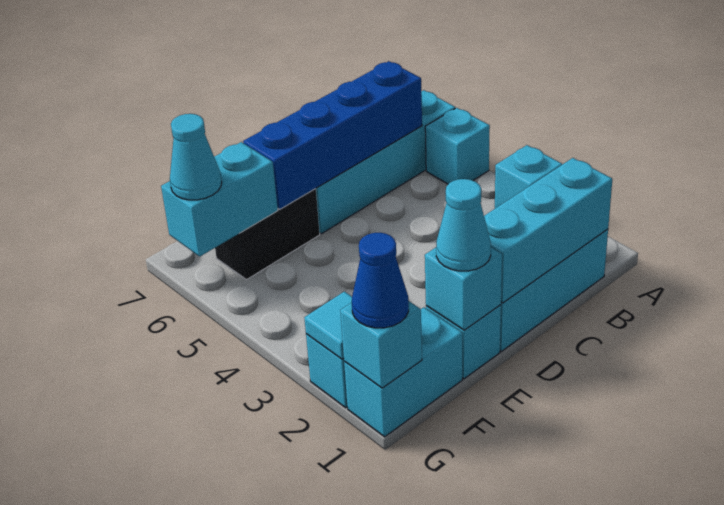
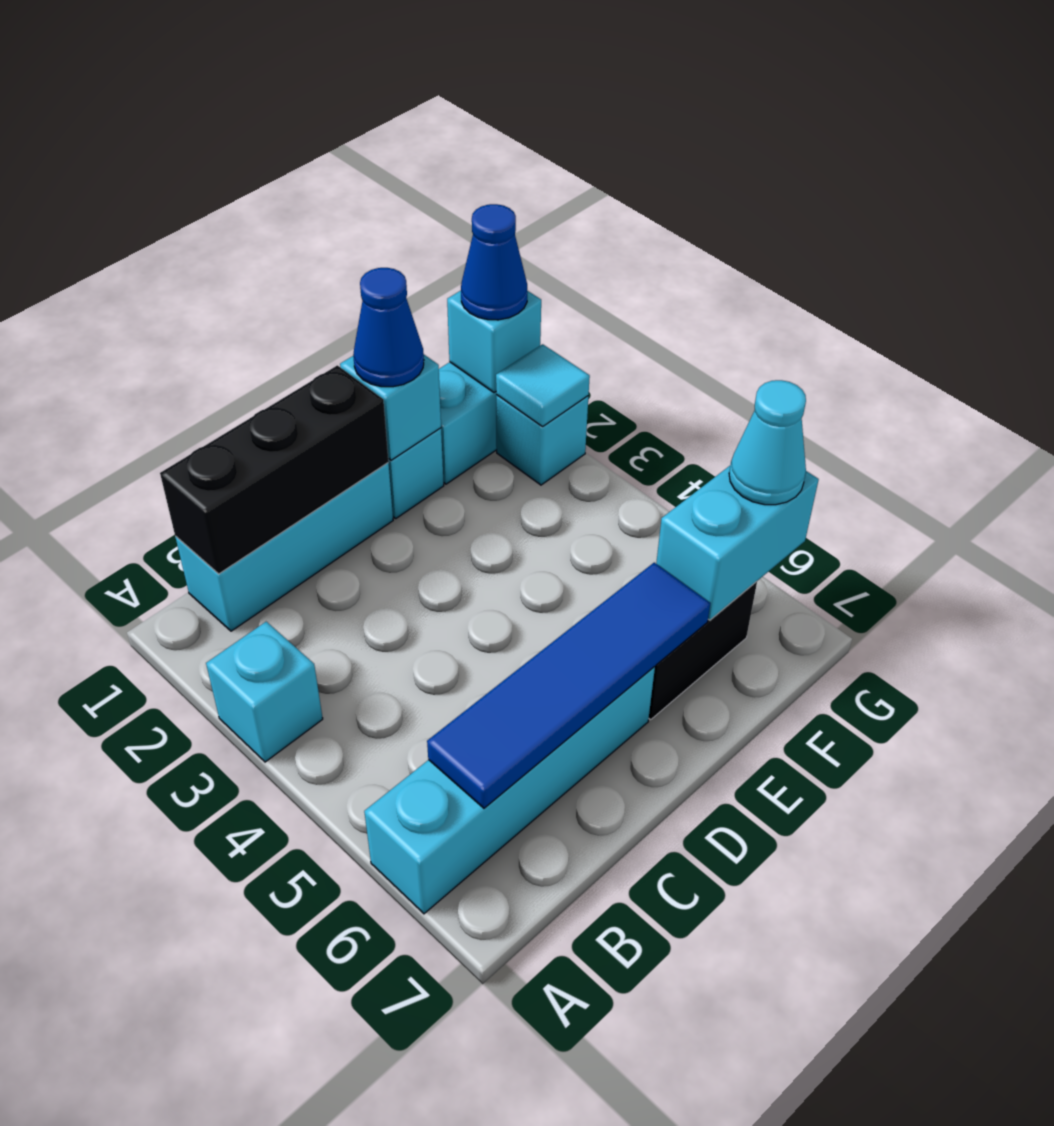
cyan 1x1 brick [425,108,490,184] -> none
cyan 1x3 brick [484,158,612,303] -> black 1x3 brick [160,365,388,574]
blue 1x4 brick [243,61,422,209] -> blue 1x4 tile [427,563,710,808]
cyan 1x1 cone [436,179,491,271] -> blue 1x1 cone [353,268,424,387]

